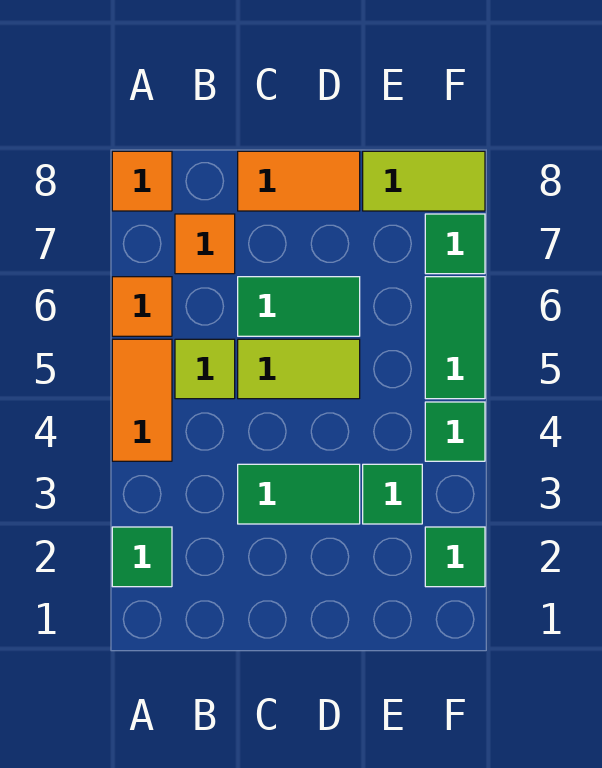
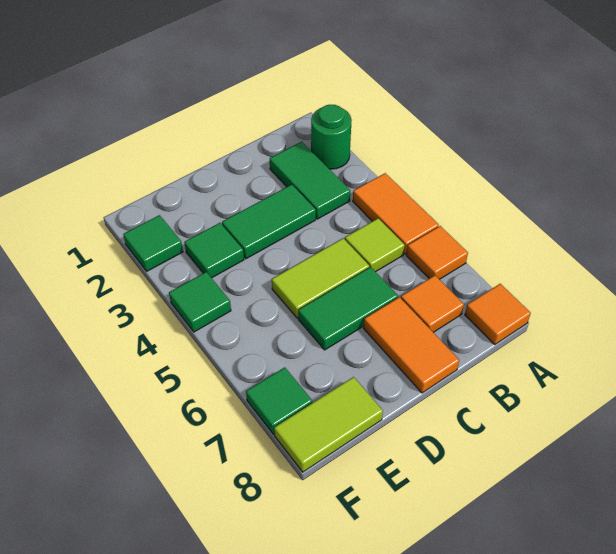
green 1x1 tile [112,527,172,587] -> green 1x1 round brick [311,105,352,169]
orange 1x2 tile [238,151,360,211] -> orange 1x2 tile turned to [364,297,459,393]
green 1x2 tile [425,277,485,399] -> green 1x2 tile moved to [270,142,350,219]

